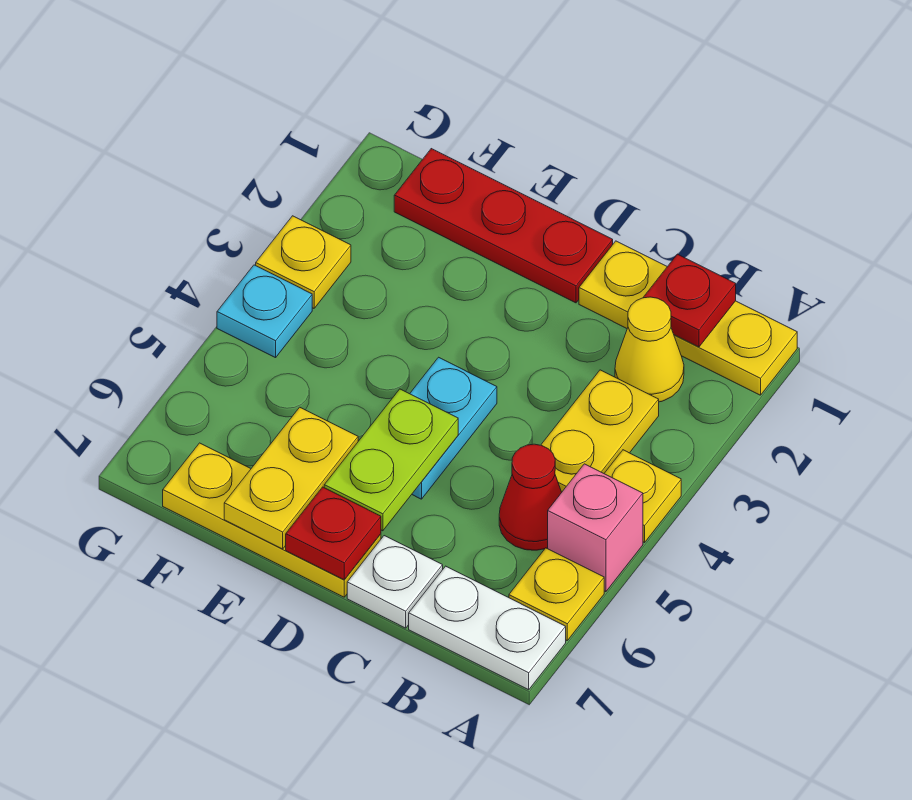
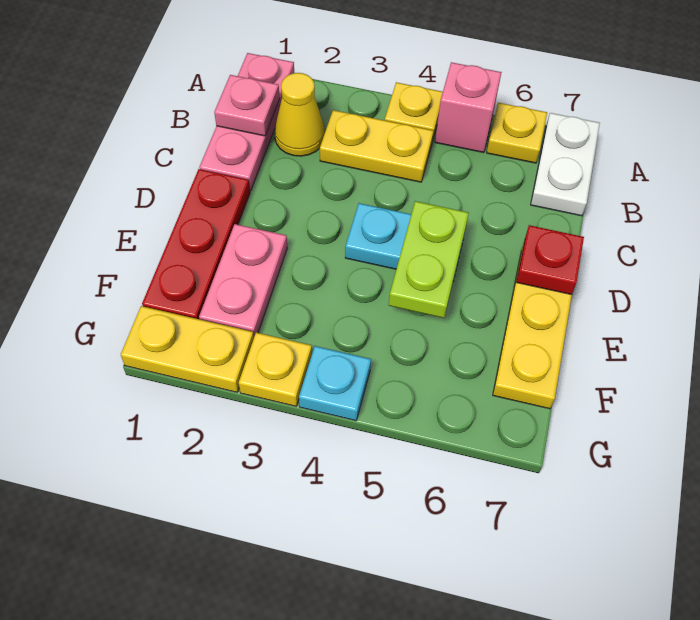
yellow 1x3 plate [579,241,797,395] -> pink 1x3 plate [199,53,294,191]
red 1x1 plate [643,254,736,347] -> pink 1x1 plate [214,75,280,136]
red 1x1 cone [499,444,562,550] -> none
white 1x1 plate [347,536,443,628] -> none
lime 1x2 plate [324,389,458,531] -> lime 1x2 plate turned to [389,201,469,318]
none -> pink 1x2 plate [199,224,287,336]
yellow 1x2 plate [224,407,358,549] -> yellow 1x2 plate moved to [121,306,254,392]

